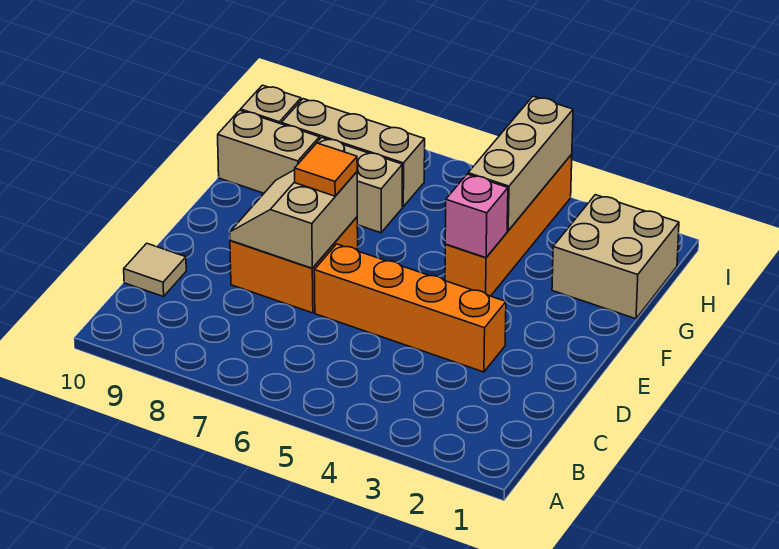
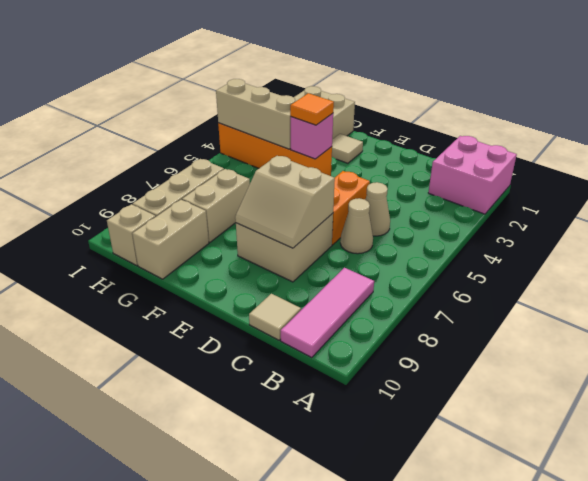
none -> pink 2x2 brick [428,136,517,214]
none -> pink 1x3 tile [281,268,374,358]
none -> tan 1x1 cone [365,182,390,236]
none -> tan 1x1 cone [340,198,373,254]
orange 1x4 brick [314,244,506,372] -> orange 1x2 brick [332,171,370,245]
orange 2x2 brick [230,217,358,313] -> tan 2x2 brick [236,213,333,282]
orange 1x1 tile [295,143,357,196] -> orange 1x1 tile moved to [290,93,334,125]
none -> tan 1x1 tile [332,134,363,163]

